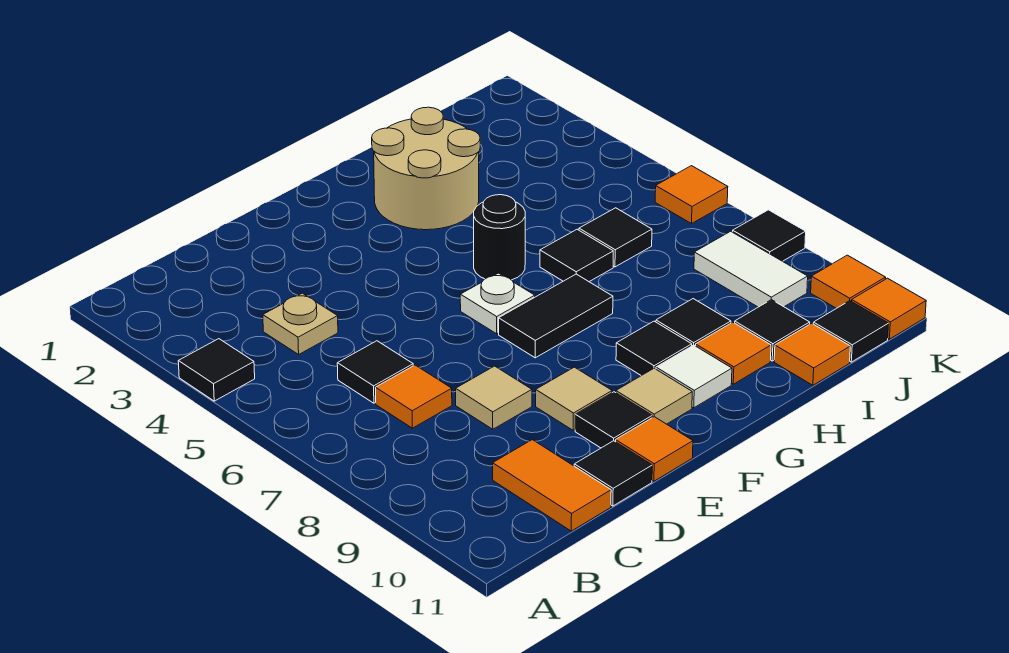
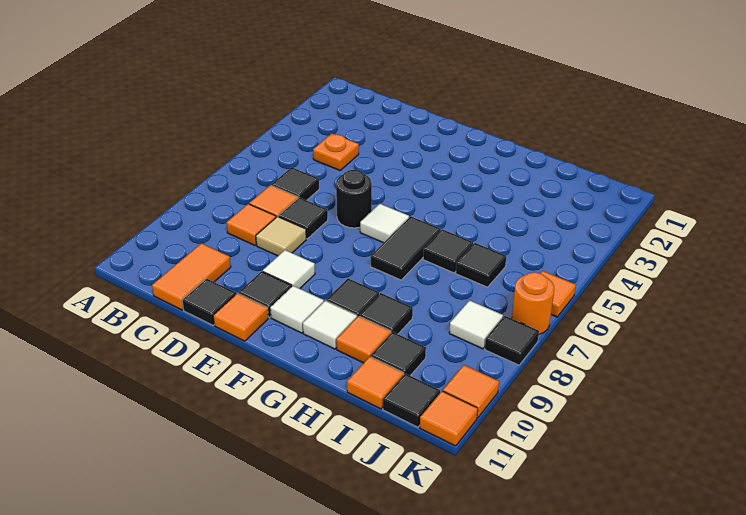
black 1x1 tile [178,339,255,401] -> black 1x1 tile moved to [279,198,328,239]
tan 1x1 plate [263,293,338,354] -> orange 1x1 plate [313,133,359,170]
none -> orange 1x1 tile [226,204,276,245]
tan 1x1 tile [536,367,612,430] -> white 1x1 tile [263,250,315,289]
white 1x1 plate [460,273,535,334] -> white 1x1 tile [360,204,409,243]
black 1x2 tile [499,274,613,358] -> black 1x2 tile turned to [371,216,441,280]
tan 1x1 tile [616,368,692,424] -> white 1x1 tile [270,286,324,333]
tan 2x2 round brick [372,107,480,230] -> none
black 1x1 round brick [474,195,525,280] -> black 1x1 round brick moved to [336,170,372,228]
white 1x2 tile [694,231,808,307] -> white 1x1 tile [449,300,503,349]
none -> orange 1x1 round brick [512,272,554,334]

